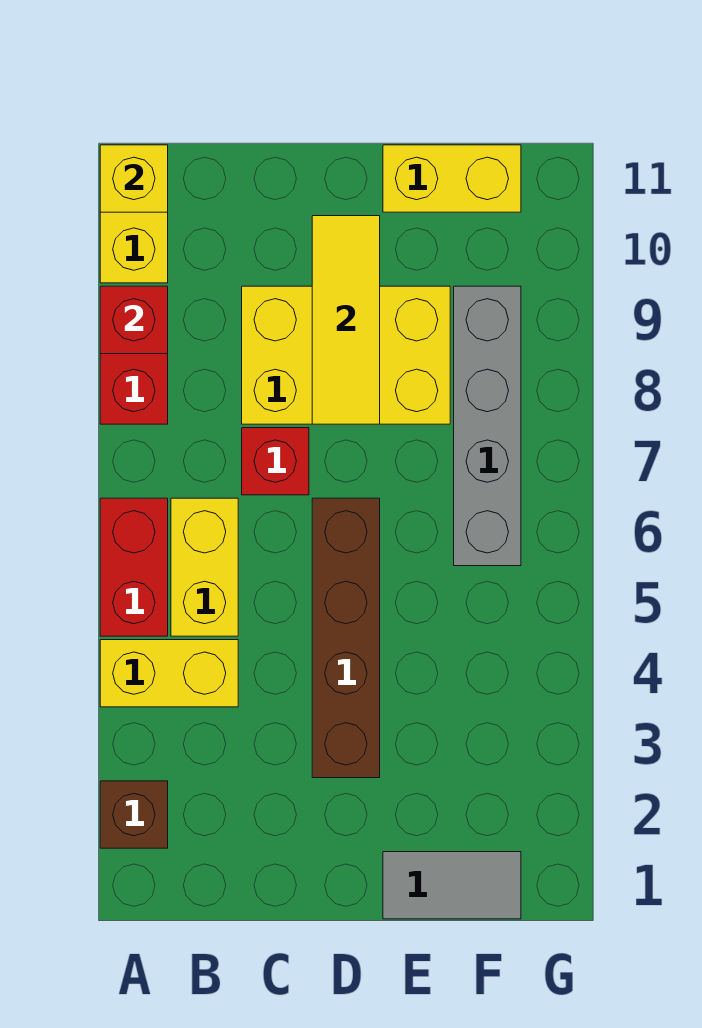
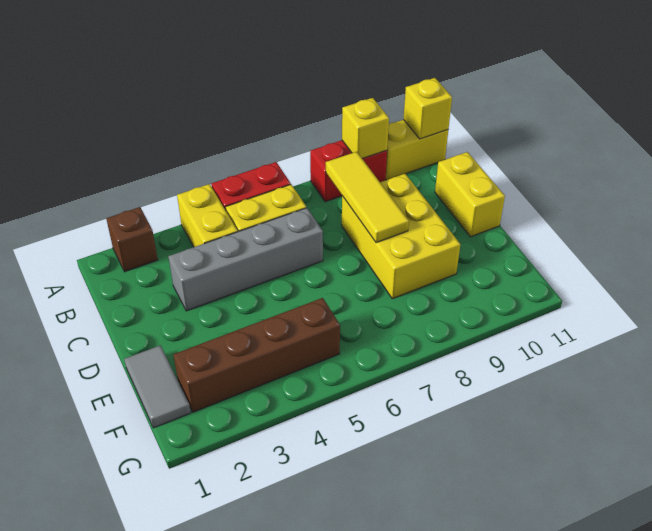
red 1x1 brick [100,286,168,354] -> yellow 1x1 brick [342,98,389,159]
red 1x1 brick [242,428,309,495] -> none
brown 1x4 brick [312,498,380,778] -> brown 1x4 brick moved to [173,298,340,412]
yellow 1x3 tile [312,216,380,424] -> yellow 1x3 tile turned to [326,152,409,243]
yellow 1x2 brick [383,145,521,212] -> yellow 1x2 brick moved to [435,152,505,237]
grey 1x4 brick [454,286,521,566] -> grey 1x4 brick moved to [168,208,323,311]

